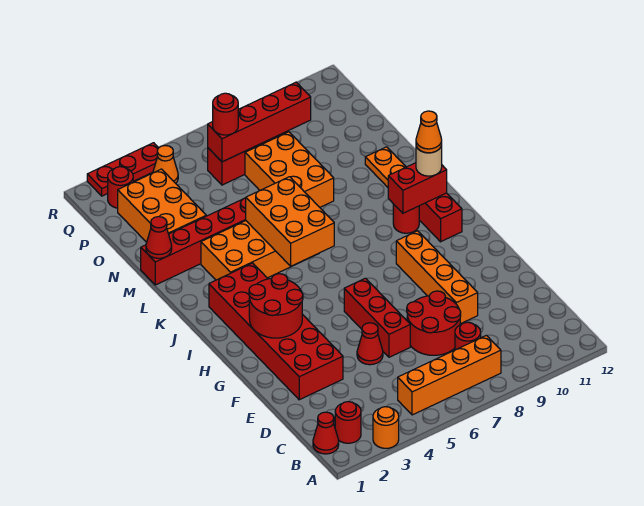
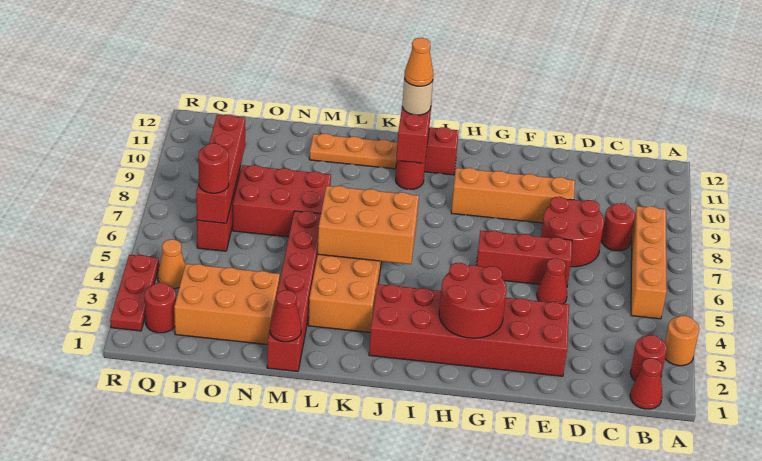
orange 2x3 brick [245,132,334,207] -> red 2x3 brick [233,165,331,237]

